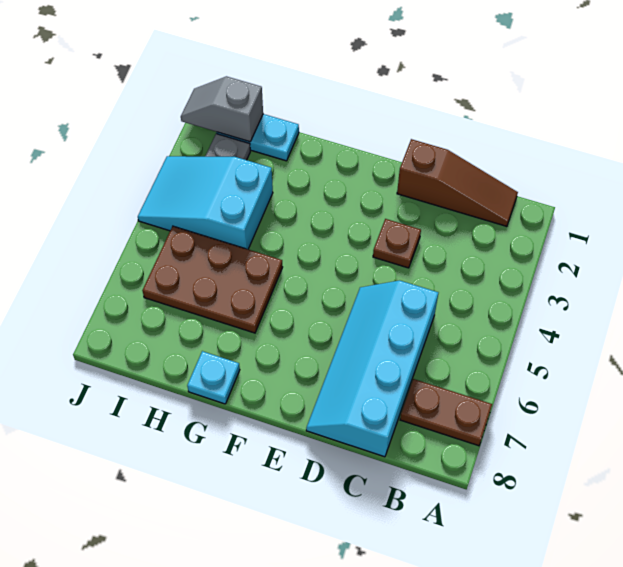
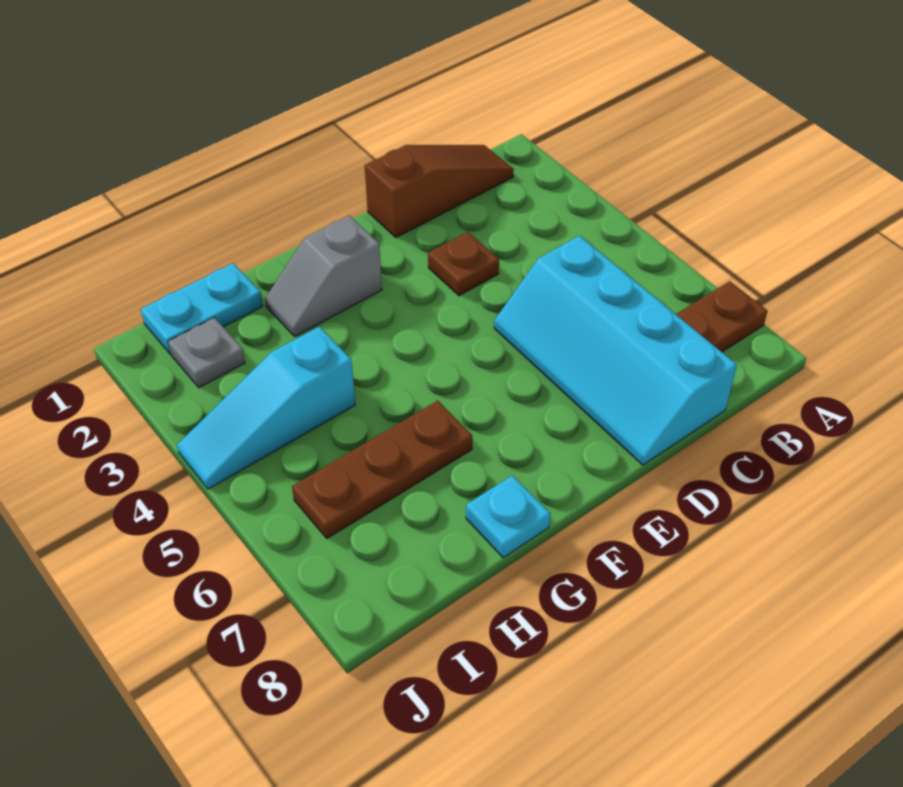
brown 2x3 plate [142,226,283,333] -> brown 1x3 plate [292,401,472,538]
cyan 2x3 slope [138,156,273,249] -> cyan 1x3 slope [177,326,355,489]
grey 1x2 slope [181,76,263,142] -> grey 1x2 slope moved to [265,216,382,337]

